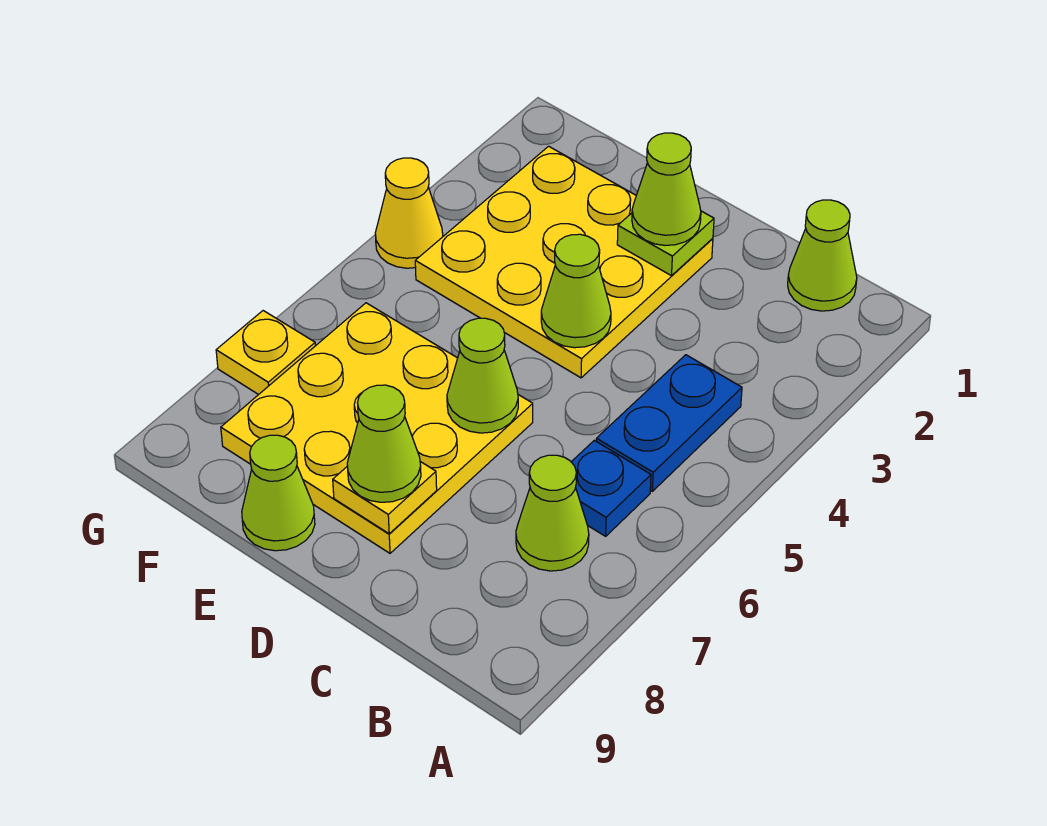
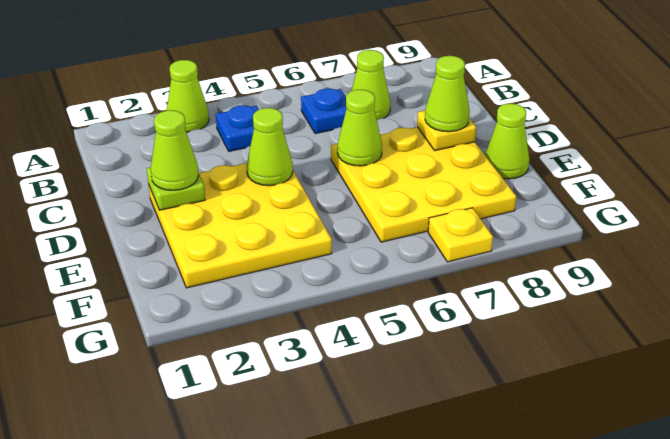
lime 1x1 cone [788,200,857,311] -> lime 1x1 cone moved to [166,60,209,132]
blue 1x2 plate [596,355,742,491] -> blue 1x1 plate [216,105,259,151]
yellow 1x1 cone [375,158,443,268] -> none

